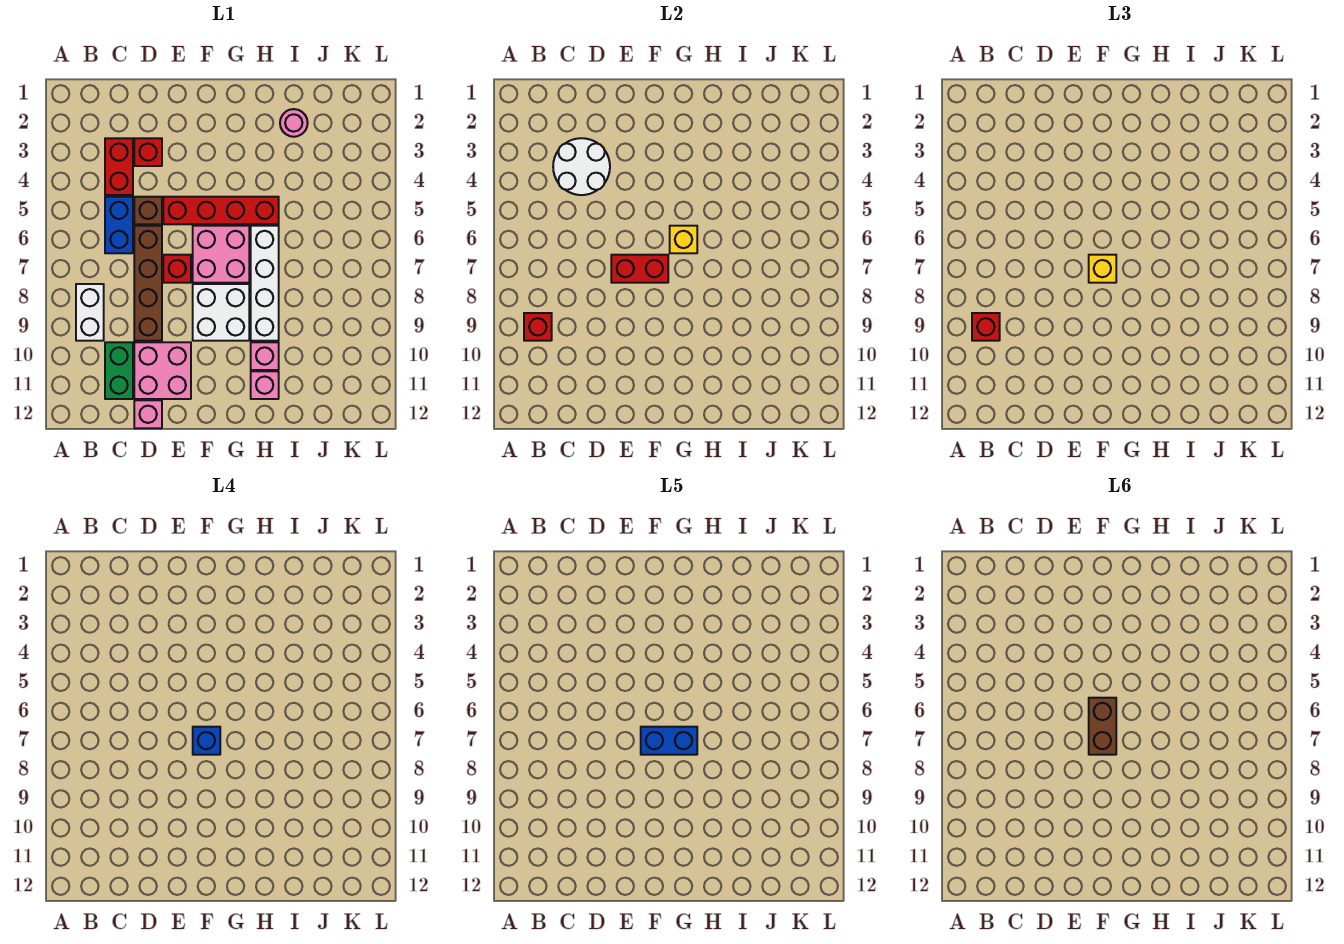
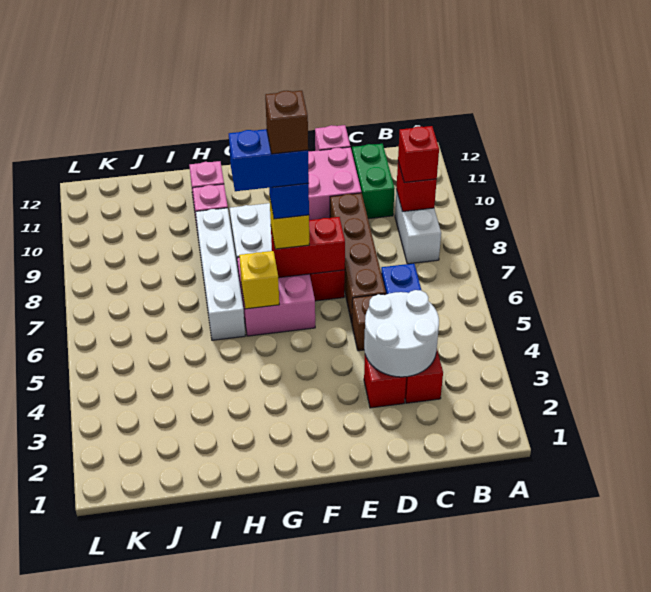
red 1x4 brick [163,197,279,224] -> none
brown 1x2 brick [1089,698,1116,755] -> brown 1x1 brick [265,91,308,154]
pink 1x1 round brick [280,109,308,137] -> none

